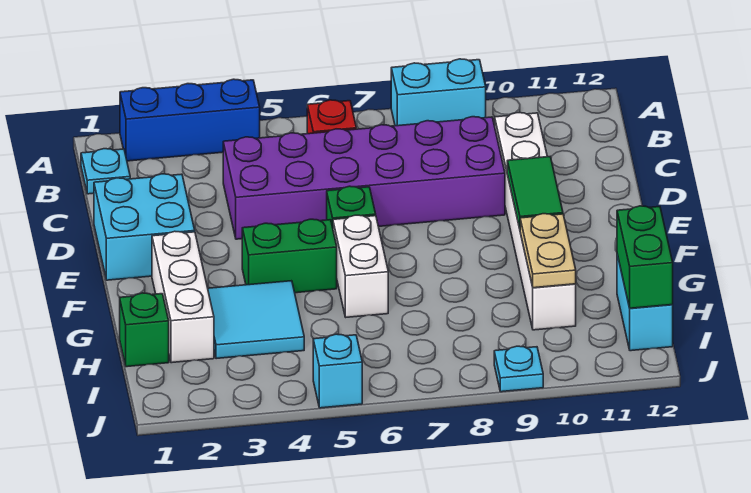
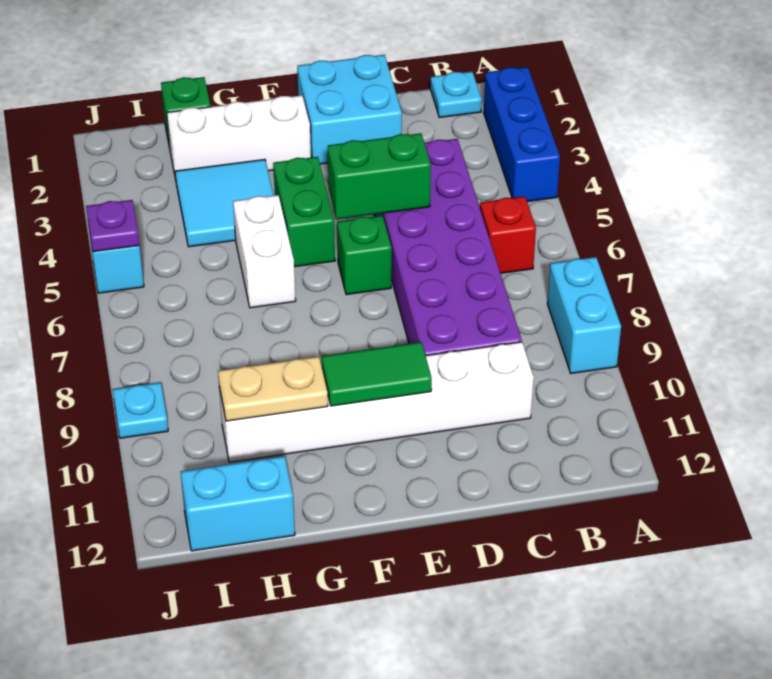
white 1x2 brick [333,215,388,317] -> white 1x2 brick turned to [233,195,296,308]
green 1x2 brick [617,206,673,308] -> green 1x2 brick moved to [328,133,431,219]
none -> purple 1x1 plate [86,200,140,252]

